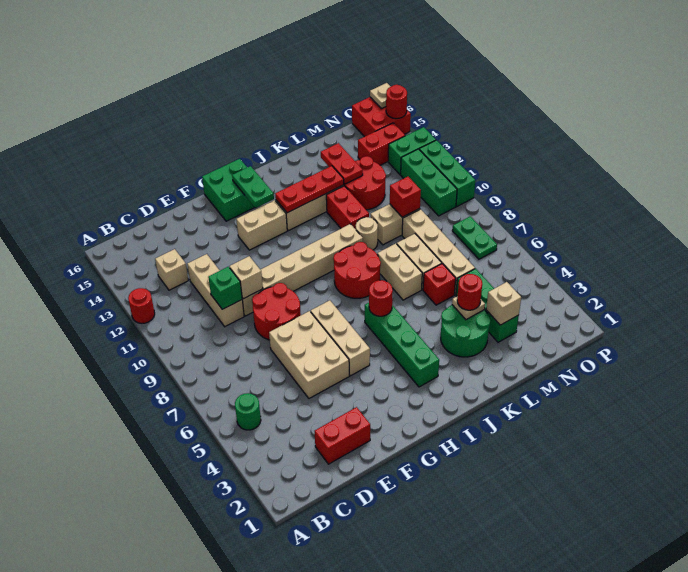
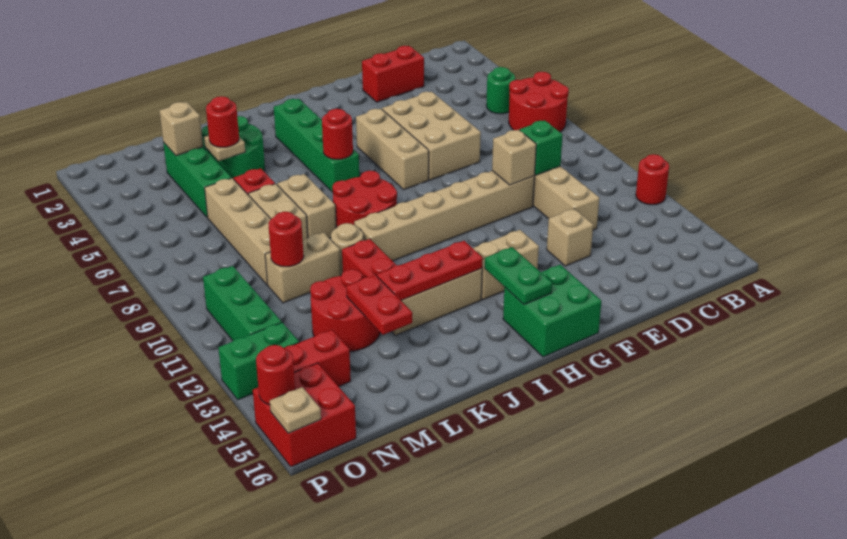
tan 1x1 brick [155,249,188,290] -> tan 1x1 brick moved to [547,209,593,266]
red 2x2 round brick [252,283,301,340] -> red 2x2 round brick moved to [509,72,569,132]
red 1x1 brick [390,177,421,217] -> red 1x1 round brick [268,212,304,267]
green 1x2 plate [452,216,497,259] -> none
green 1x3 brick [419,140,475,206] -> none

